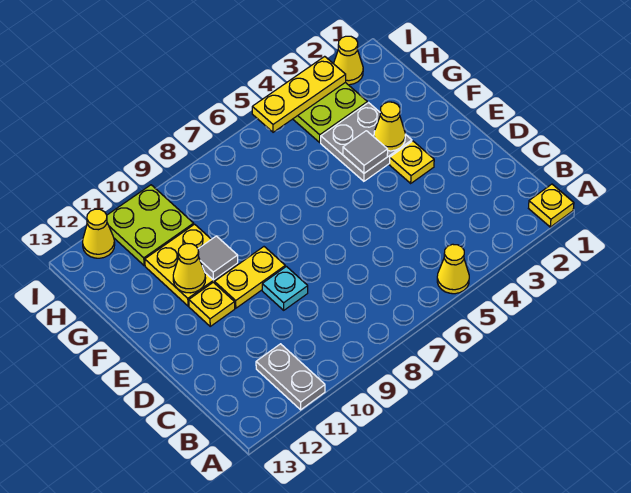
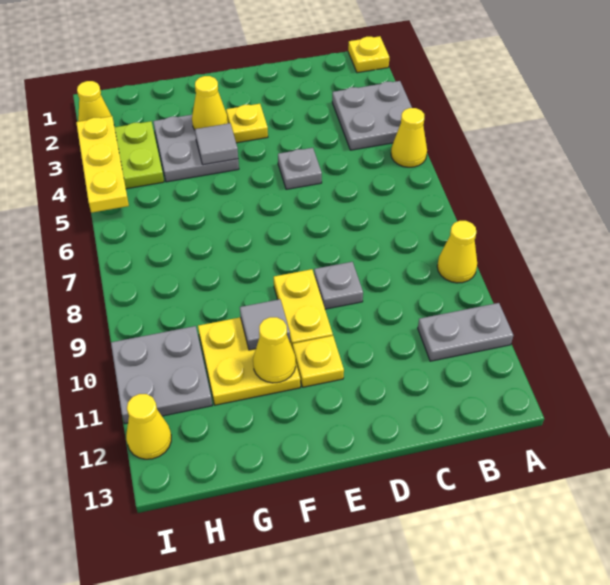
none -> grey 2x2 plate [332,81,412,150]
none -> yellow 1x1 cone [437,221,477,283]
none -> grey 1x1 plate [278,148,322,189]
cyan 1x1 plate [262,267,308,310] -> grey 1x1 plate [314,262,363,309]
lime 2x2 plate [107,185,194,266] -> grey 2x2 plate [111,326,212,424]

